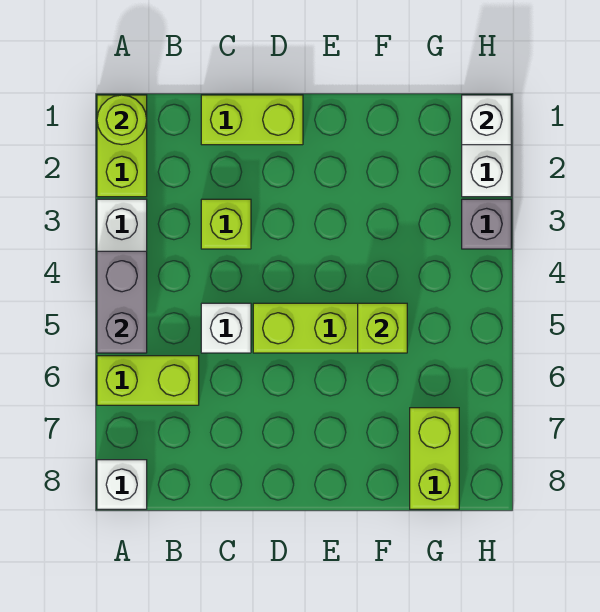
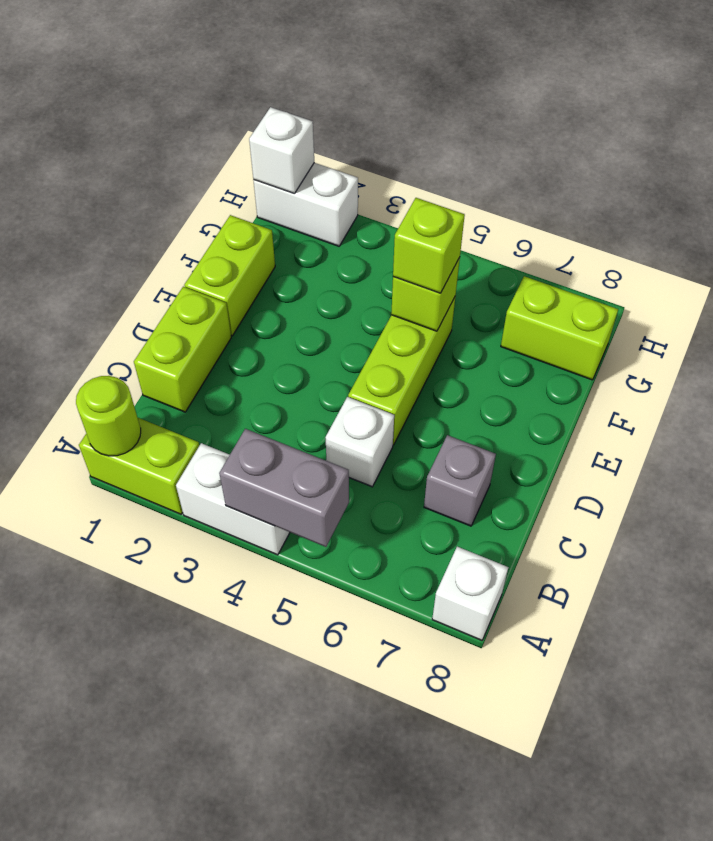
lime 1x2 brick [97,356,199,405] -> lime 1x2 brick moved to [184,215,275,336]
lime 1x1 brick [201,199,251,249] -> lime 1x1 brick moved to [393,198,465,293]
grey 1x1 brick [462,199,511,249] -> grey 1x1 brick moved to [424,435,496,526]

